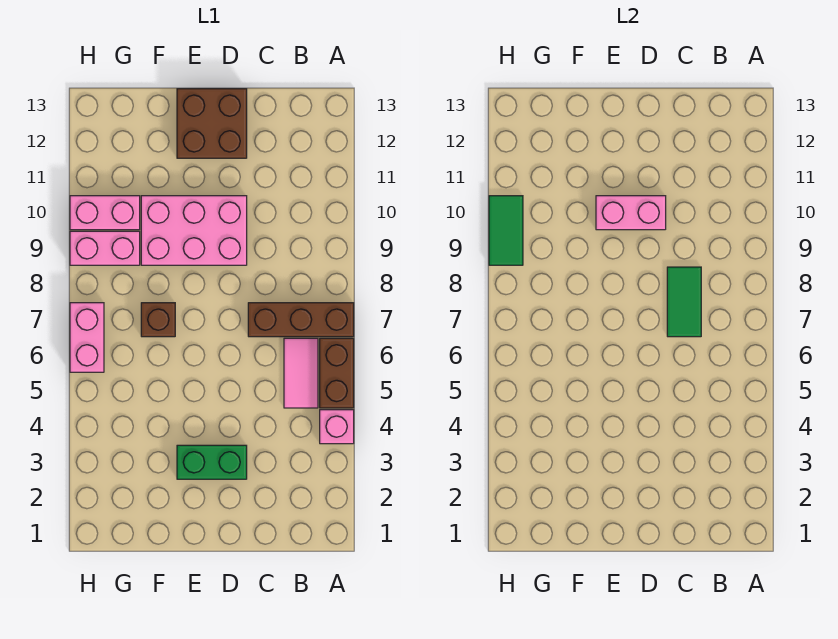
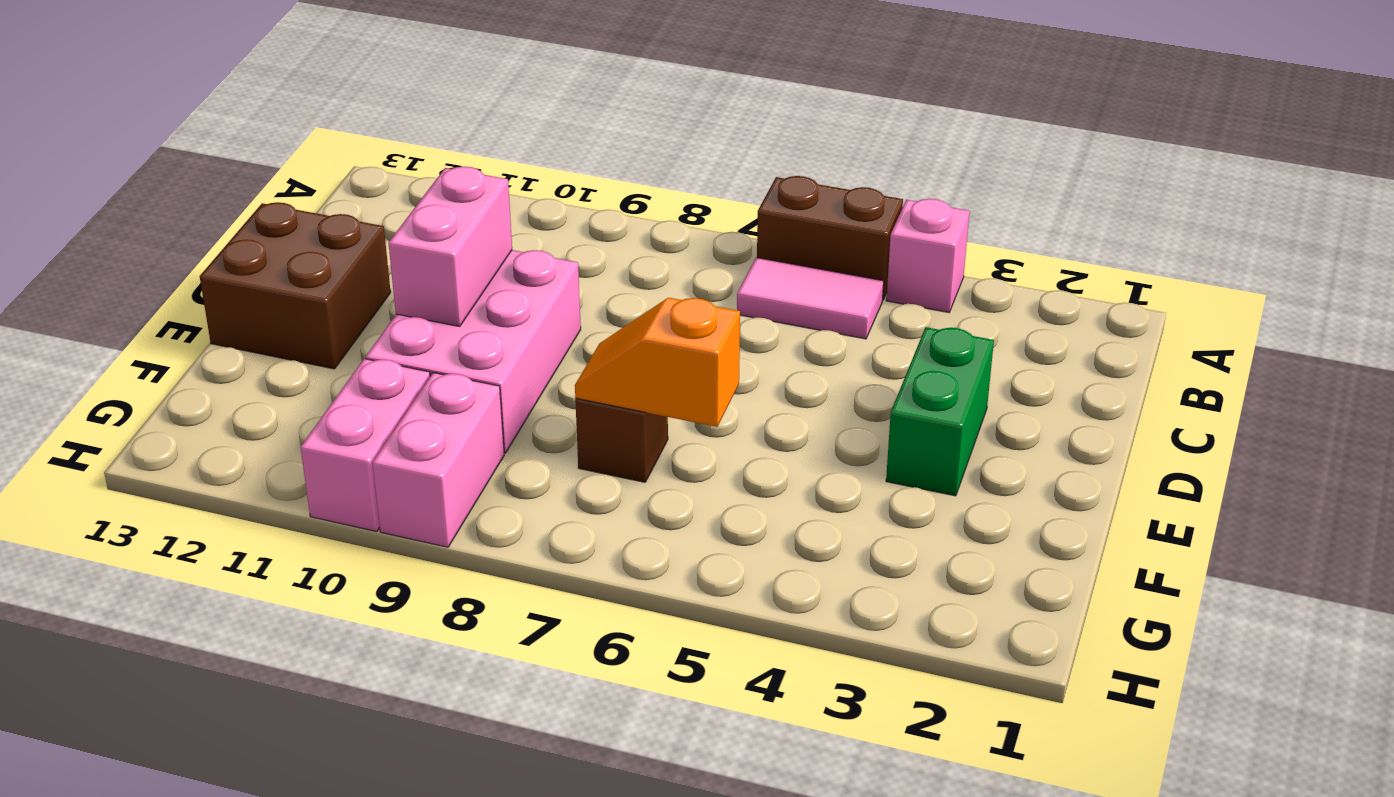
brown 1x3 brick [248,303,354,337] -> none
green 1x2 tile [667,267,701,337] -> none
none -> orange 1x2 slope [575,298,740,427]
pink 1x2 brick [70,303,104,372] -> none
green 1x2 tile [489,196,523,265] -> none

